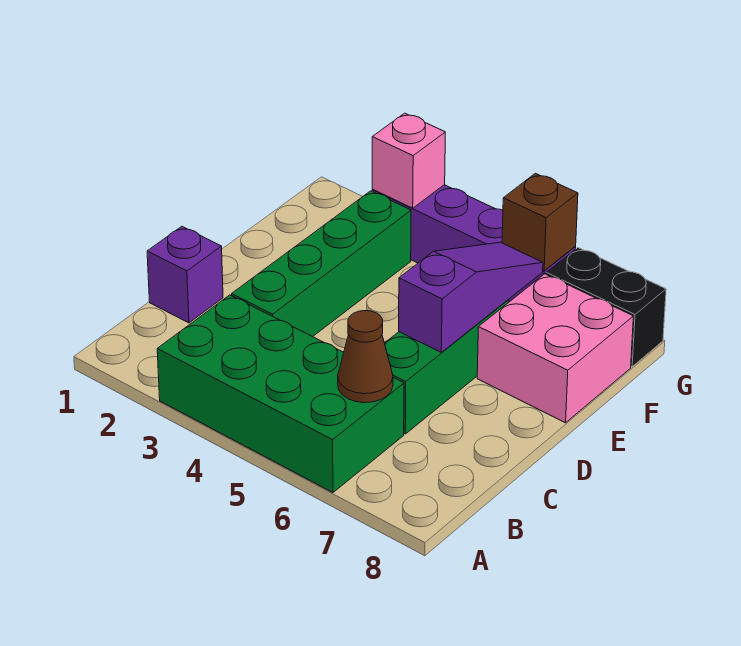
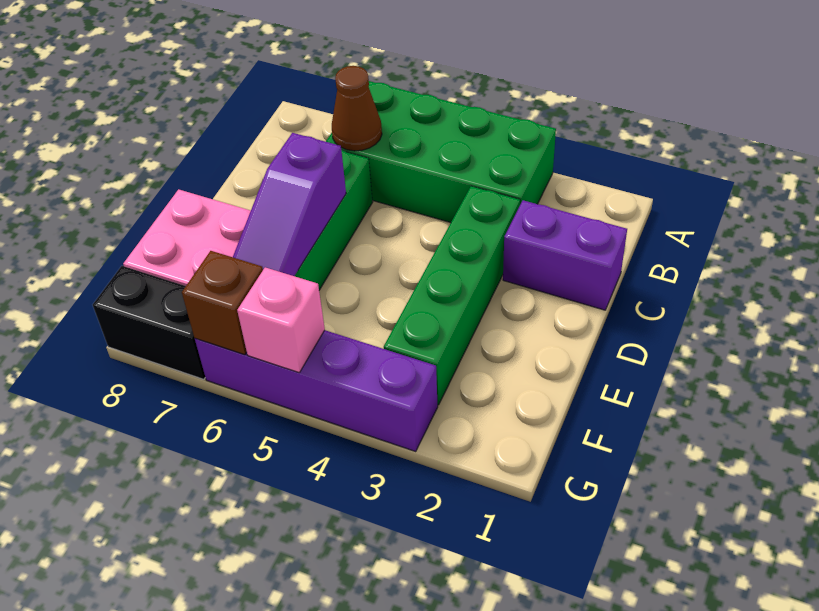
purple 1x1 brick [147,226,223,323] -> purple 1x2 brick [503,200,627,310]
pink 1x1 brick [372,113,445,208] -> pink 1x1 brick moved to [237,267,325,372]

